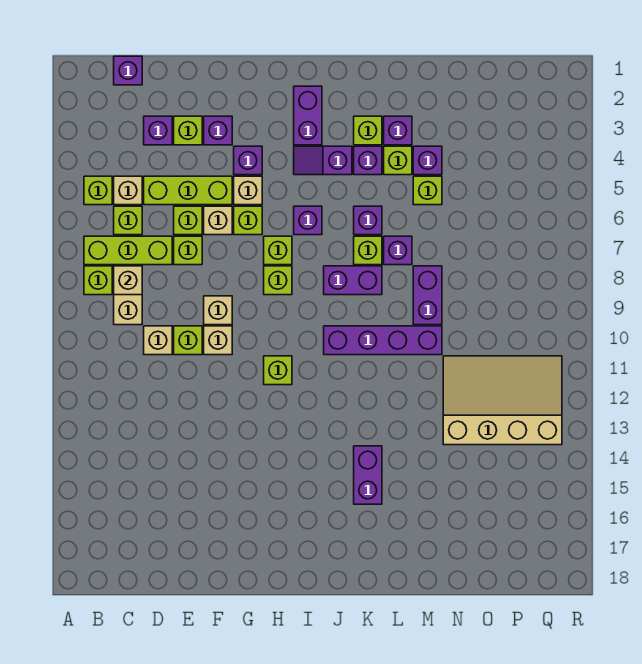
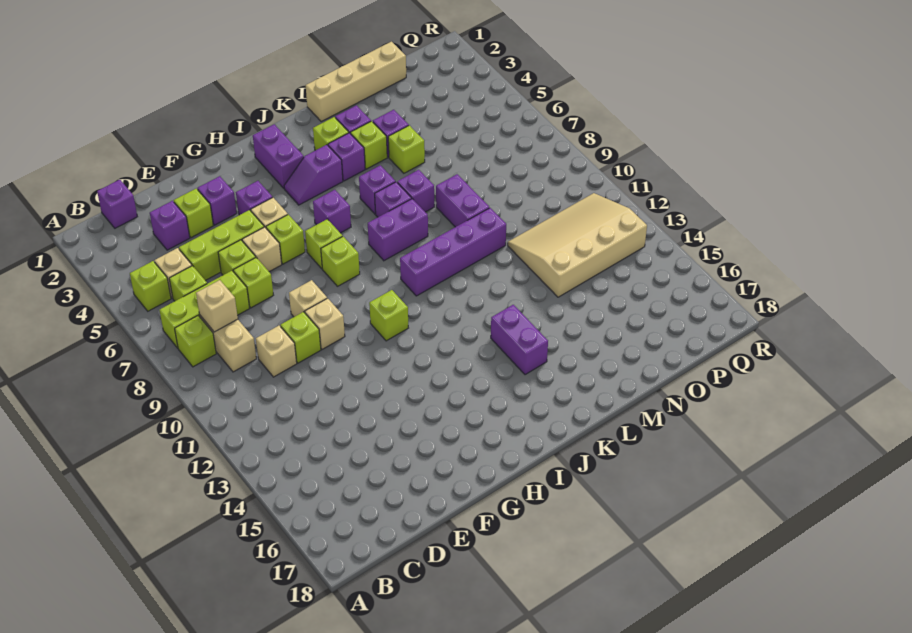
lime 1x1 brick [354,236,382,265] -> purple 1x1 brick [375,182,412,217]
none -> tan 1x4 brick [306,42,406,121]

